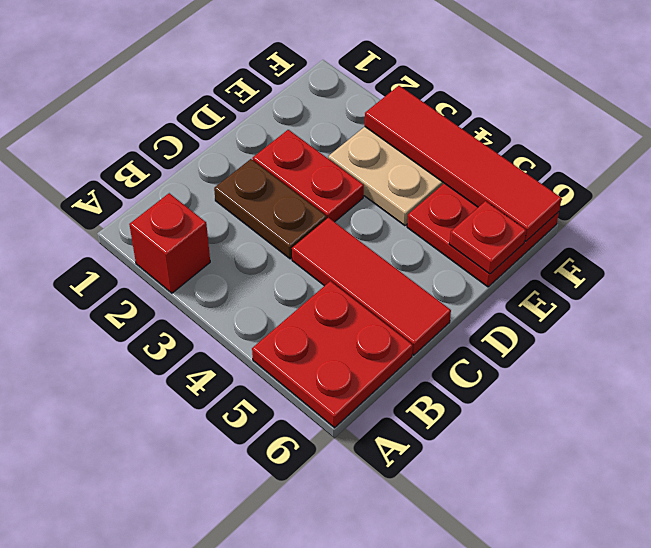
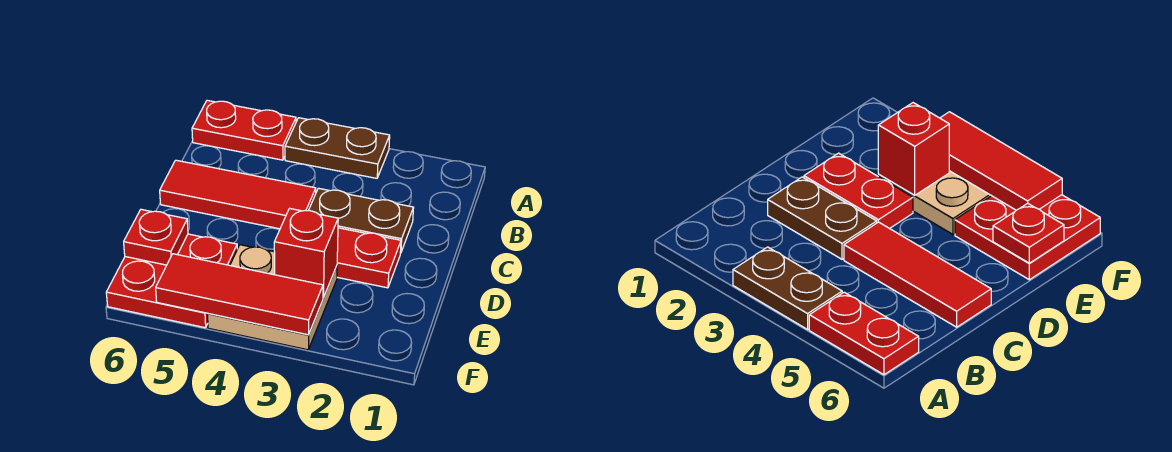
red 1x1 brick [129,193,210,293] -> red 1x1 brick moved to [274,208,338,298]
none -> brown 1x2 plate [285,118,390,178]
red 2x2 plate [252,281,413,428] -> red 1x2 plate [192,100,296,160]
red 1x4 tile [365,86,562,241] -> red 1x3 tile [156,254,323,335]

